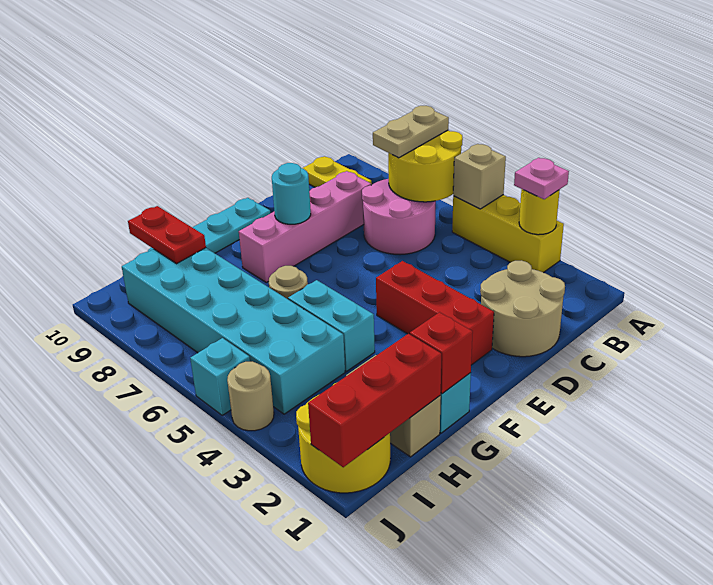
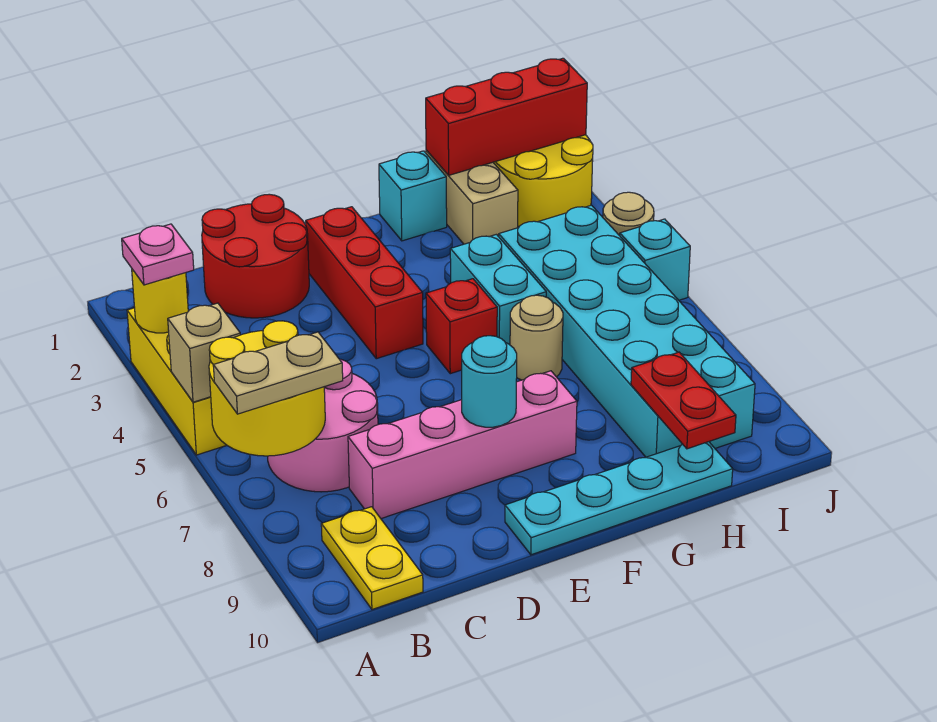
tan 2x2 round brick [480,260,565,357] -> red 2x2 round brick [202,194,309,318]
red 1x1 brick [410,312,473,394] -> red 1x1 brick moved to [426,279,497,374]

